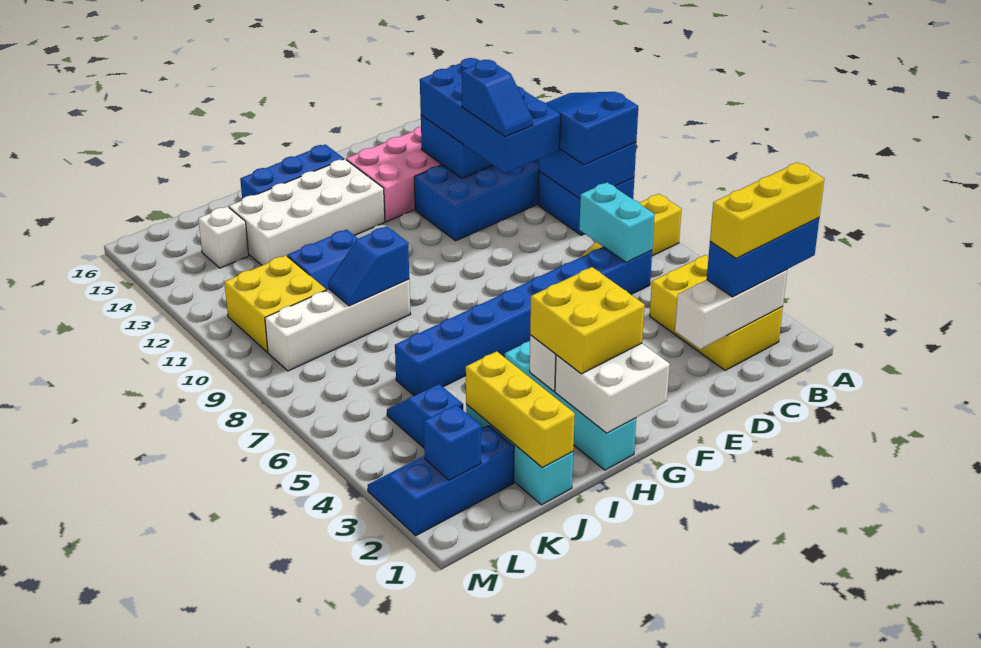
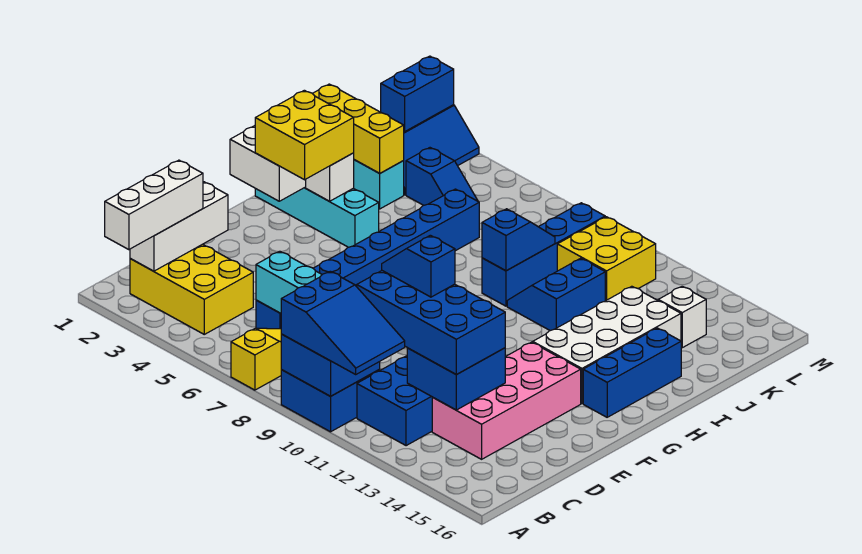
blue 1x3 brick [707,218,819,297] -> white 1x3 brick [105,160,203,250]
yellow 1x3 brick [710,162,824,258] -> none
white 1x4 brick [265,279,411,371] -> blue 1x4 brick [482,203,605,306]
blue 1x1 brick [424,405,481,480] -> blue 1x2 brick [381,56,454,131]

